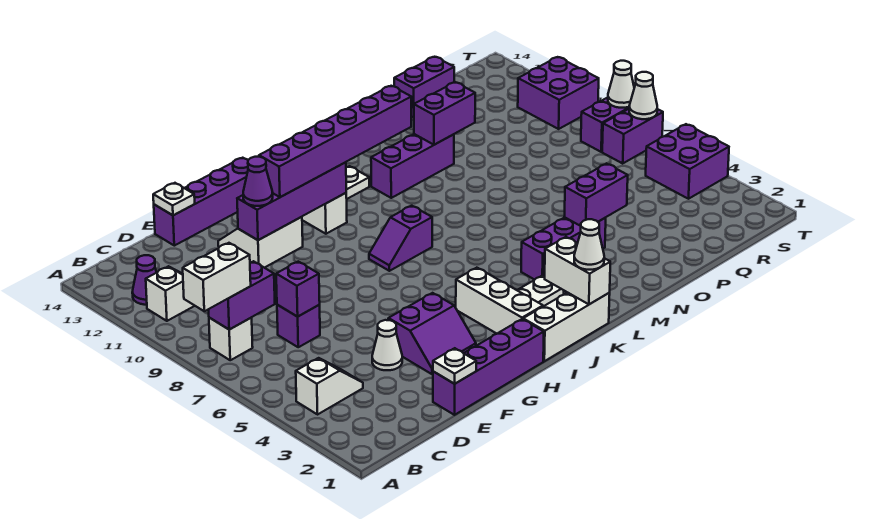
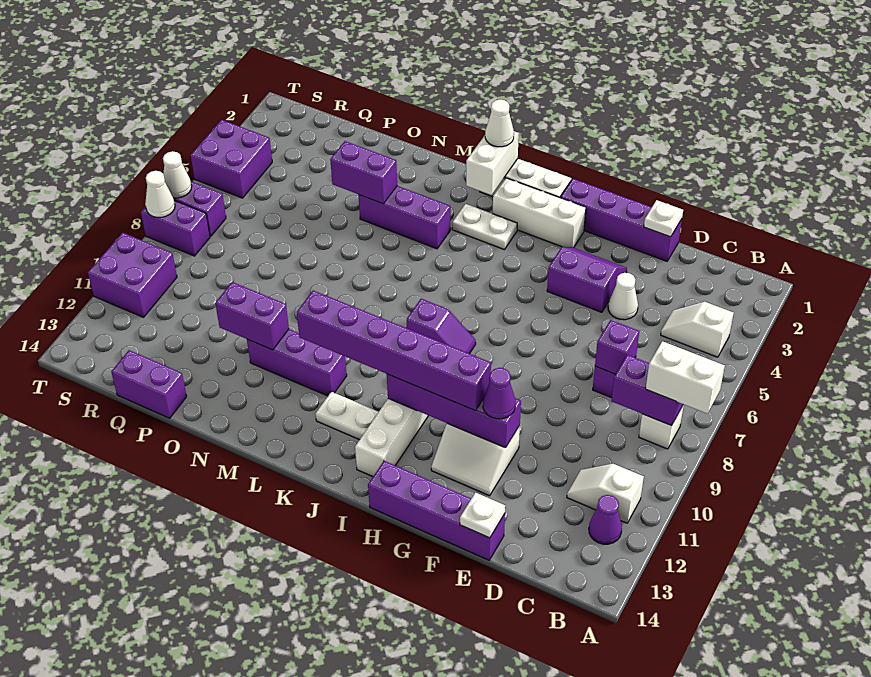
white 1x3 brick [456,268,543,334] -> white 1x3 brick turned to [493,178,586,248]

